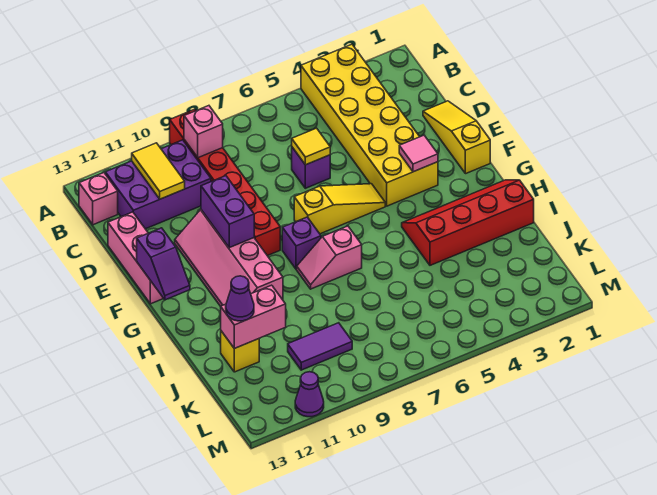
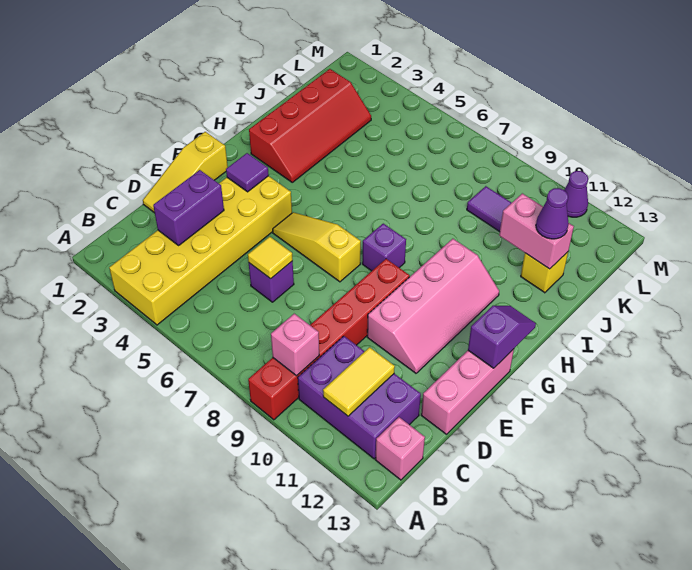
purple 1x2 brick [201,176,254,248] -> purple 1x2 brick moved to [153,170,224,245]
pink 1x1 tile [399,135,438,172] -> purple 1x1 tile [226,153,269,192]
red 2x4 slope [402,180,534,265] -> red 2x4 slope turned to [249,69,371,182]
pink 1x2 slope [297,226,362,289] -> none

